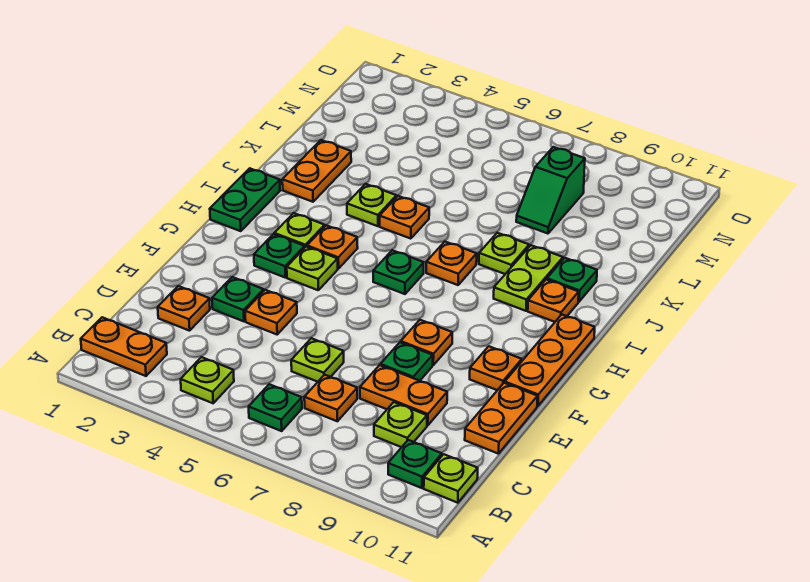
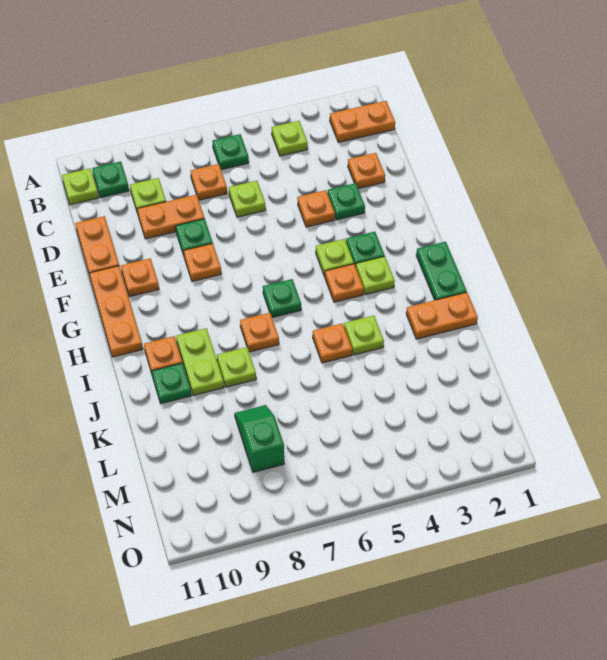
orange 1x2 plate [282,140,351,202] -> orange 1x2 plate turned to [406,292,478,339]

